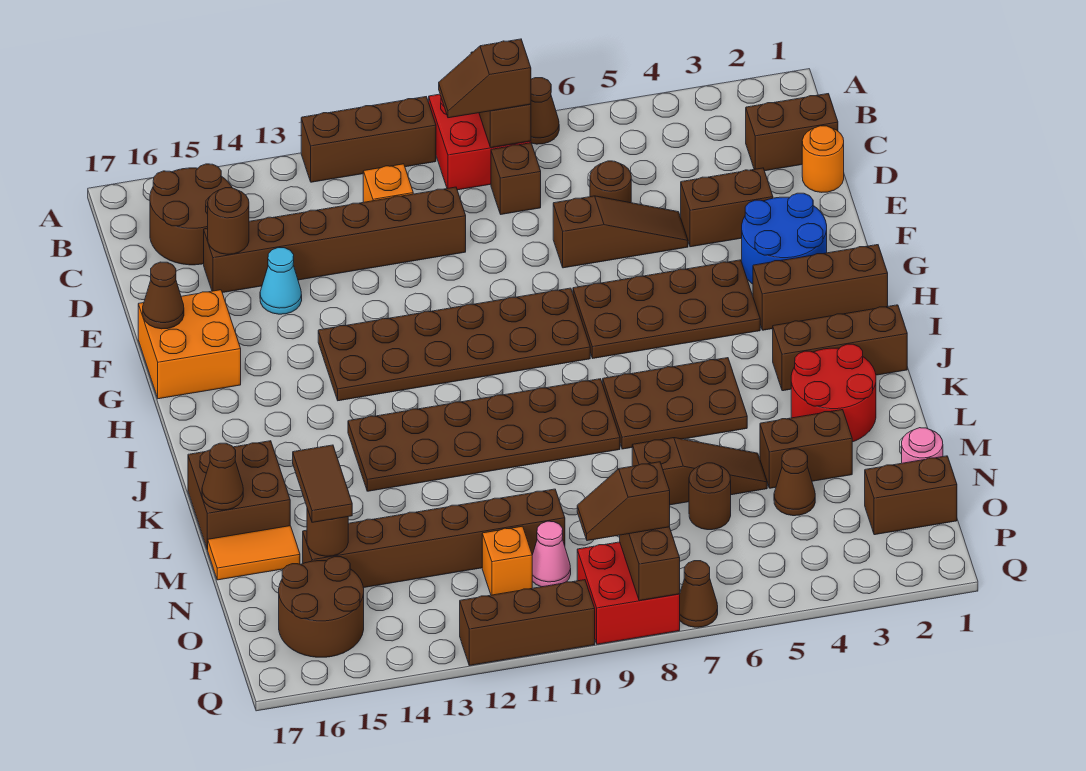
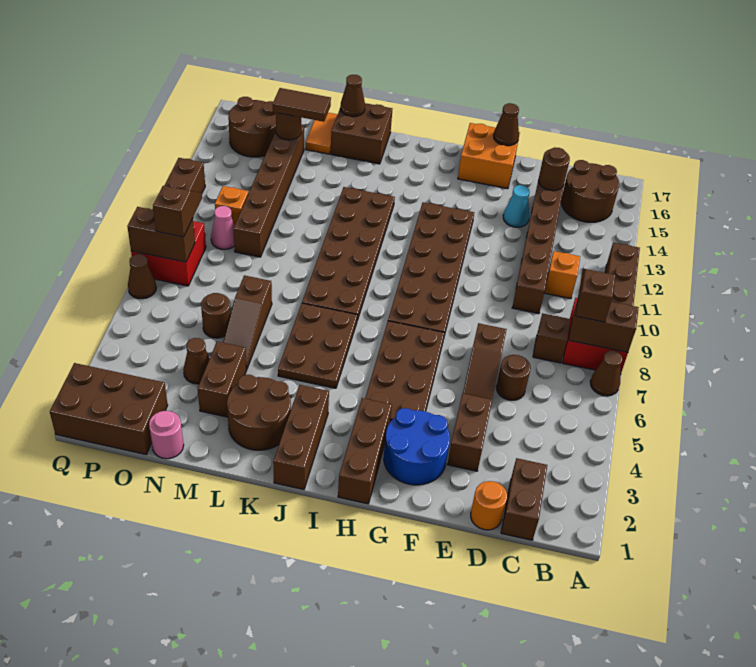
red 2x2 round brick [791,344,876,442] -> brown 2x2 round brick [227,375,291,450]
brown 1x2 brick [865,456,957,535] -> brown 2x3 brick [50,363,168,454]

